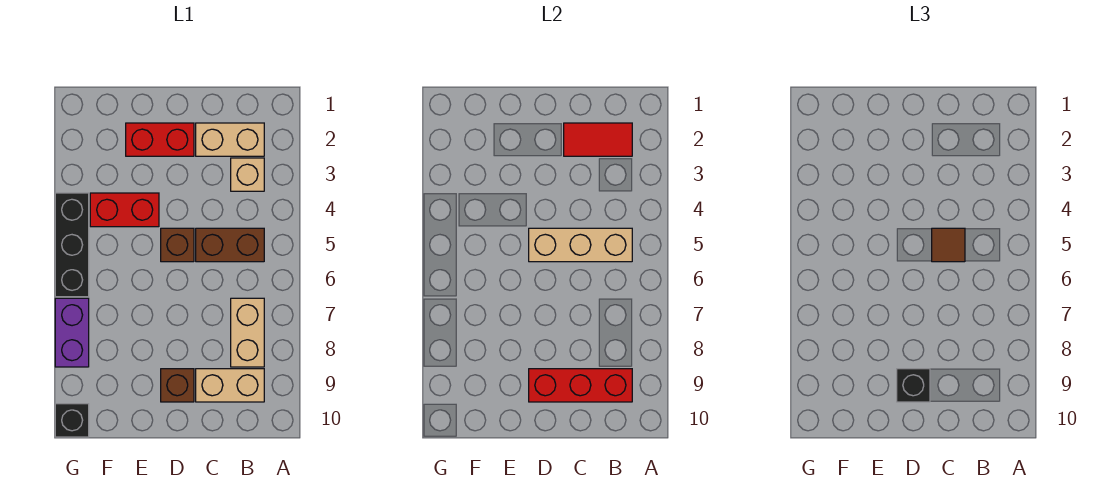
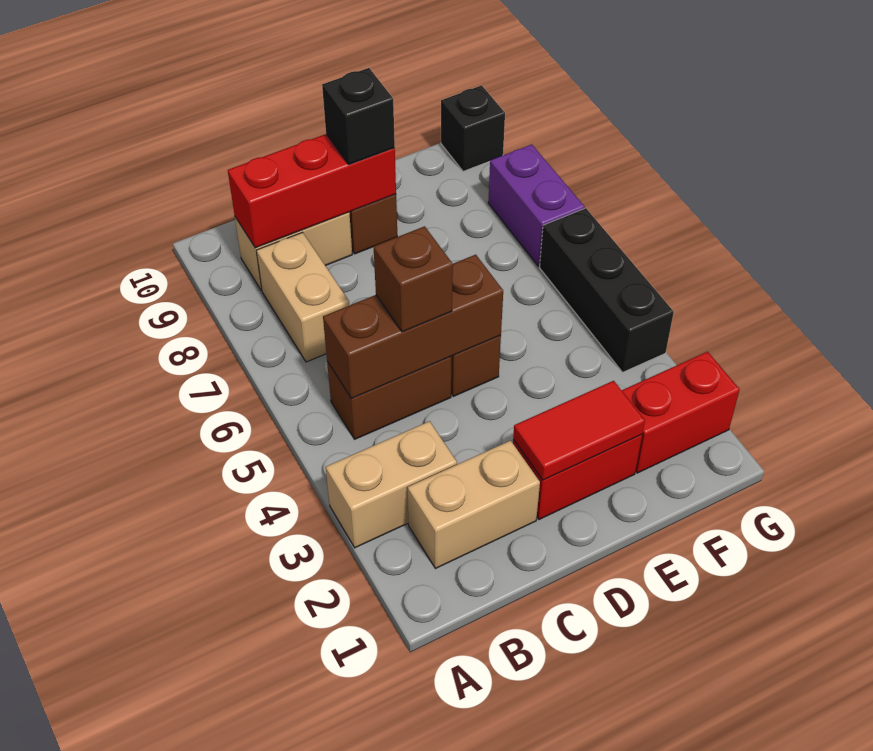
red 1x2 tile [564,123,632,156] -> red 1x2 tile moved to [513,381,645,480]
tan 1x1 brick [231,158,264,191] -> tan 1x2 brick [326,421,457,548]
tan 1x3 brick [529,228,632,262] -> brown 1x3 brick [323,255,503,399]
brown 1x1 tile [932,228,965,262] -> brown 1x1 brick [374,226,453,332]
red 1x2 brick [90,193,159,227] -> red 1x2 brick moved to [622,352,740,473]

